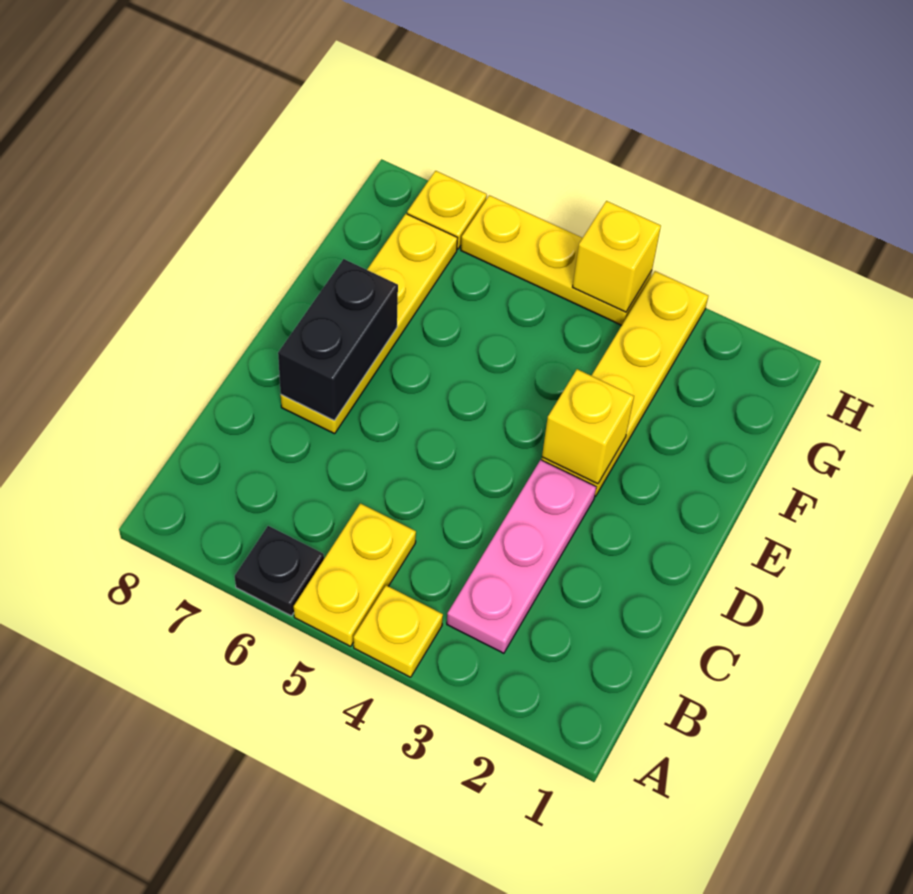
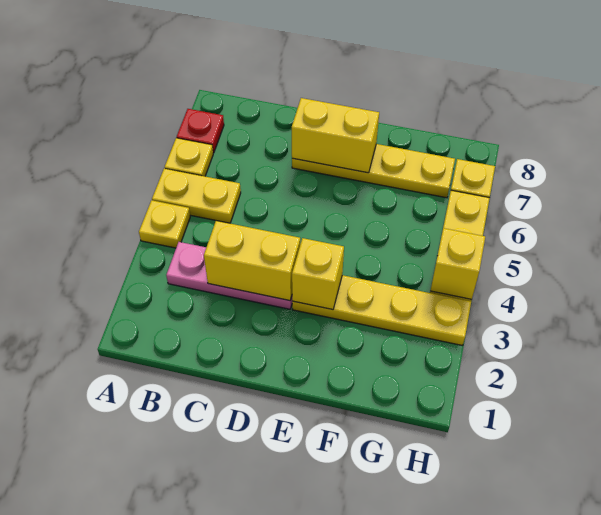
black 1x1 plate [235,526,324,616] -> yellow 1x1 plate [165,138,213,176]
none -> red 1x1 plate [177,109,224,153]
none -> yellow 1x2 brick [204,221,300,301]
black 1x2 brick [278,259,398,420] -> yellow 1x2 brick [292,98,379,173]

